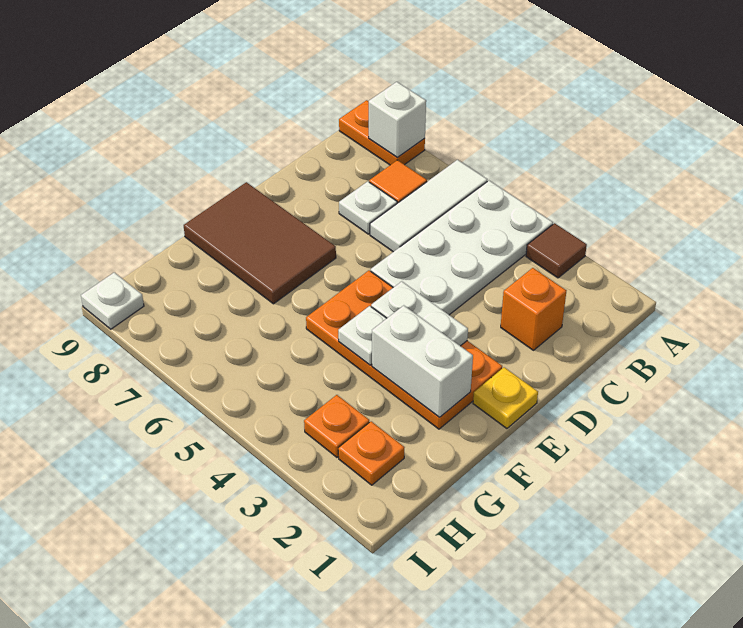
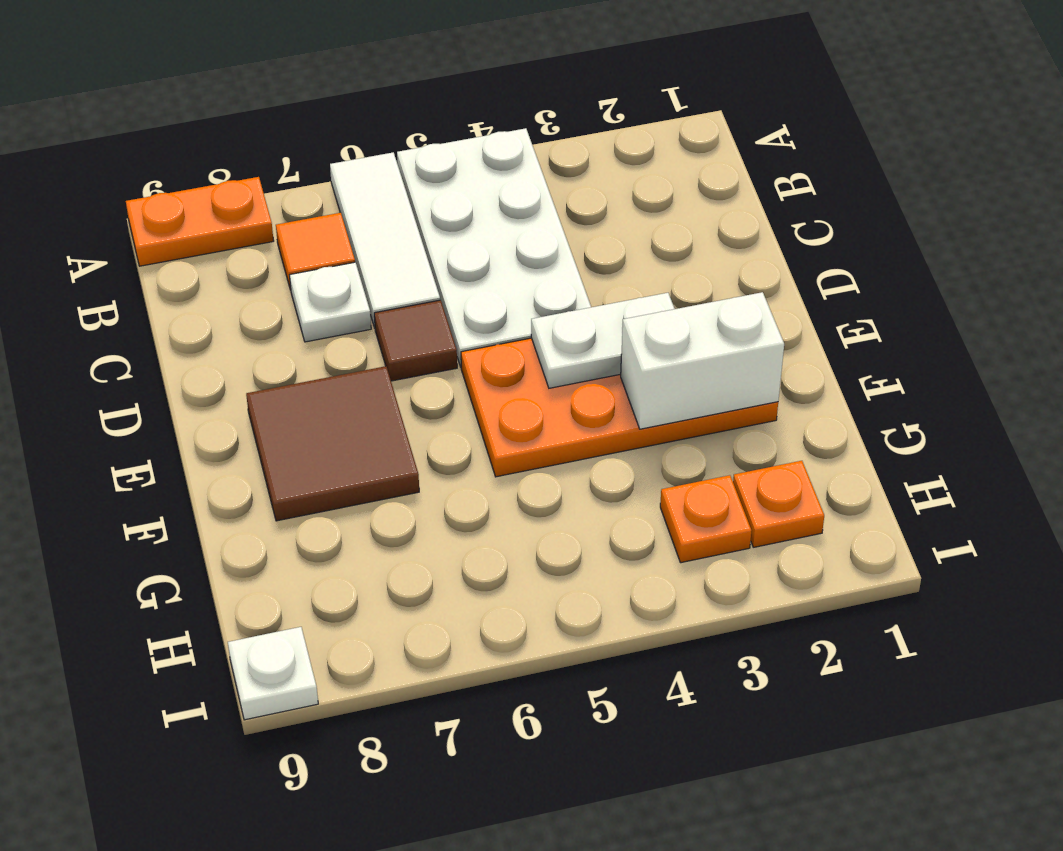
brown 1x1 tile [526,223,587,278] -> brown 1x1 tile moved to [374,300,457,381]
white 1x1 brick [369,82,426,157] -> none
orange 1x1 brick [501,268,566,350] -> none
yellow 1x1 plate [473,367,538,428] -> none
brown 2x3 tile [184,182,336,304] -> brown 2x2 tile [246,366,419,521]
white 1x1 plate [338,306,387,365] -> none

